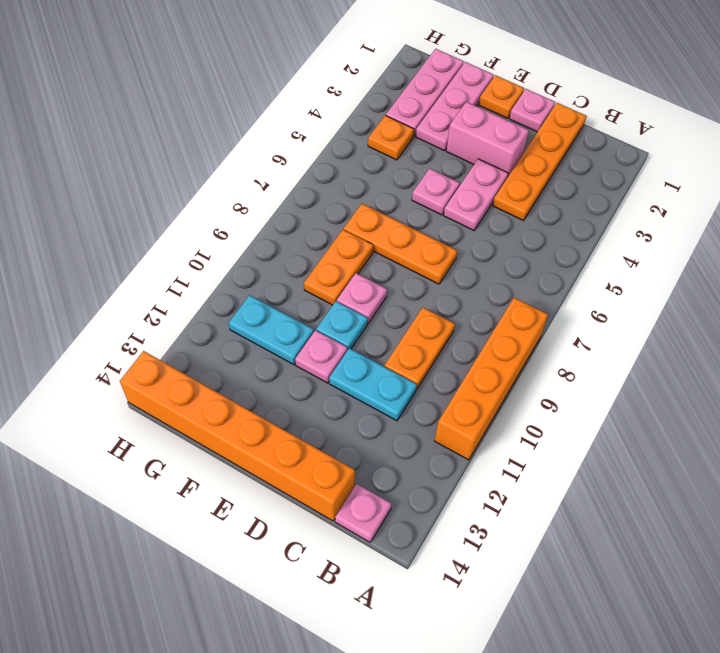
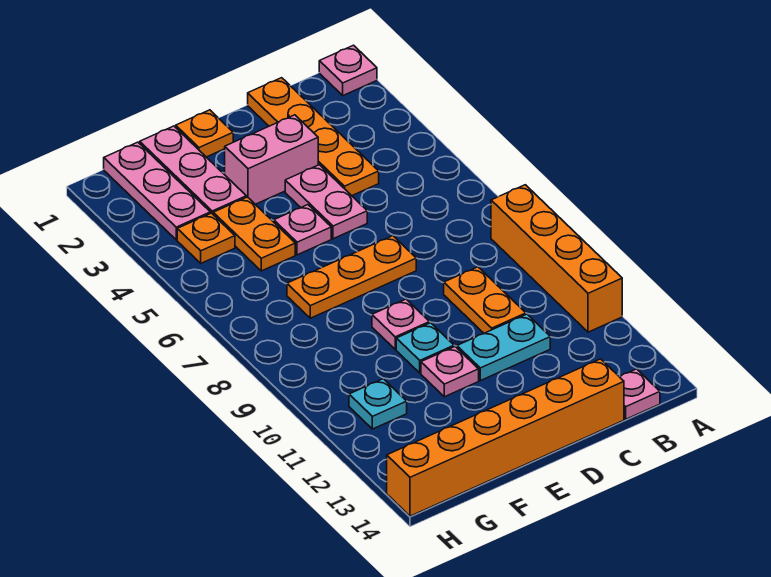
pink 1x1 plate [509,89,555,132] -> pink 1x1 plate moved to [319,45,377,96]
orange 1x2 plate [304,230,373,305] -> orange 1x2 plate moved to [213,197,295,271]
cyan 1x2 plate [229,295,314,365] -> cyan 1x1 plate [349,379,407,429]

